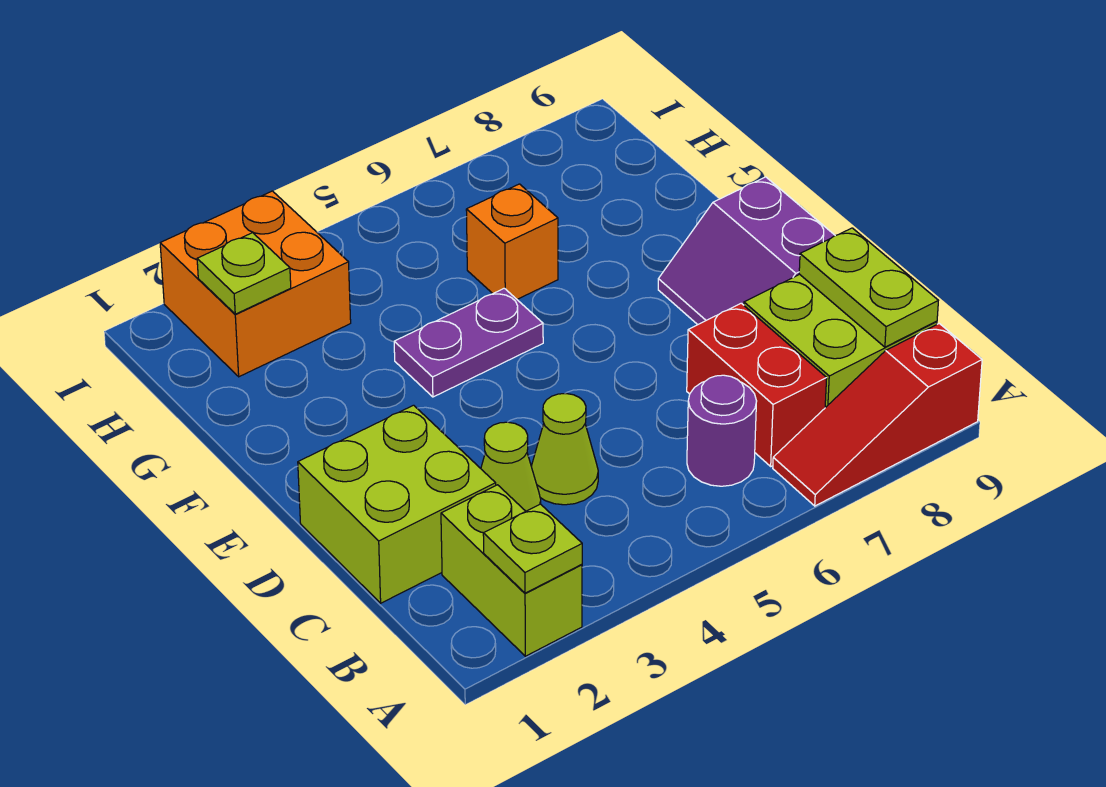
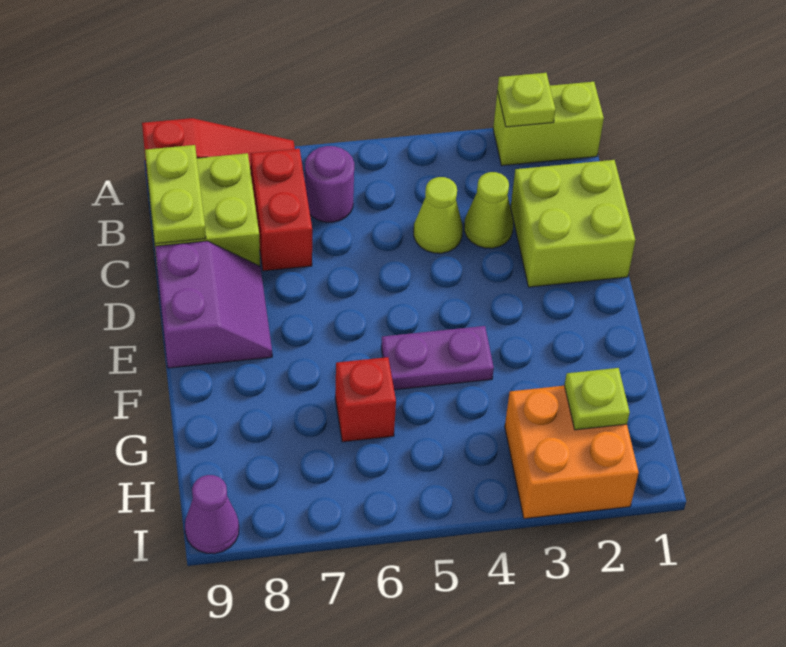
lime 1x2 brick [441,485,582,656] -> lime 1x2 brick turned to [493,82,604,166]
orange 1x1 brick [466,184,558,299] -> red 1x1 brick [335,357,396,442]
none -> purple 1x1 cone [185,475,239,554]

